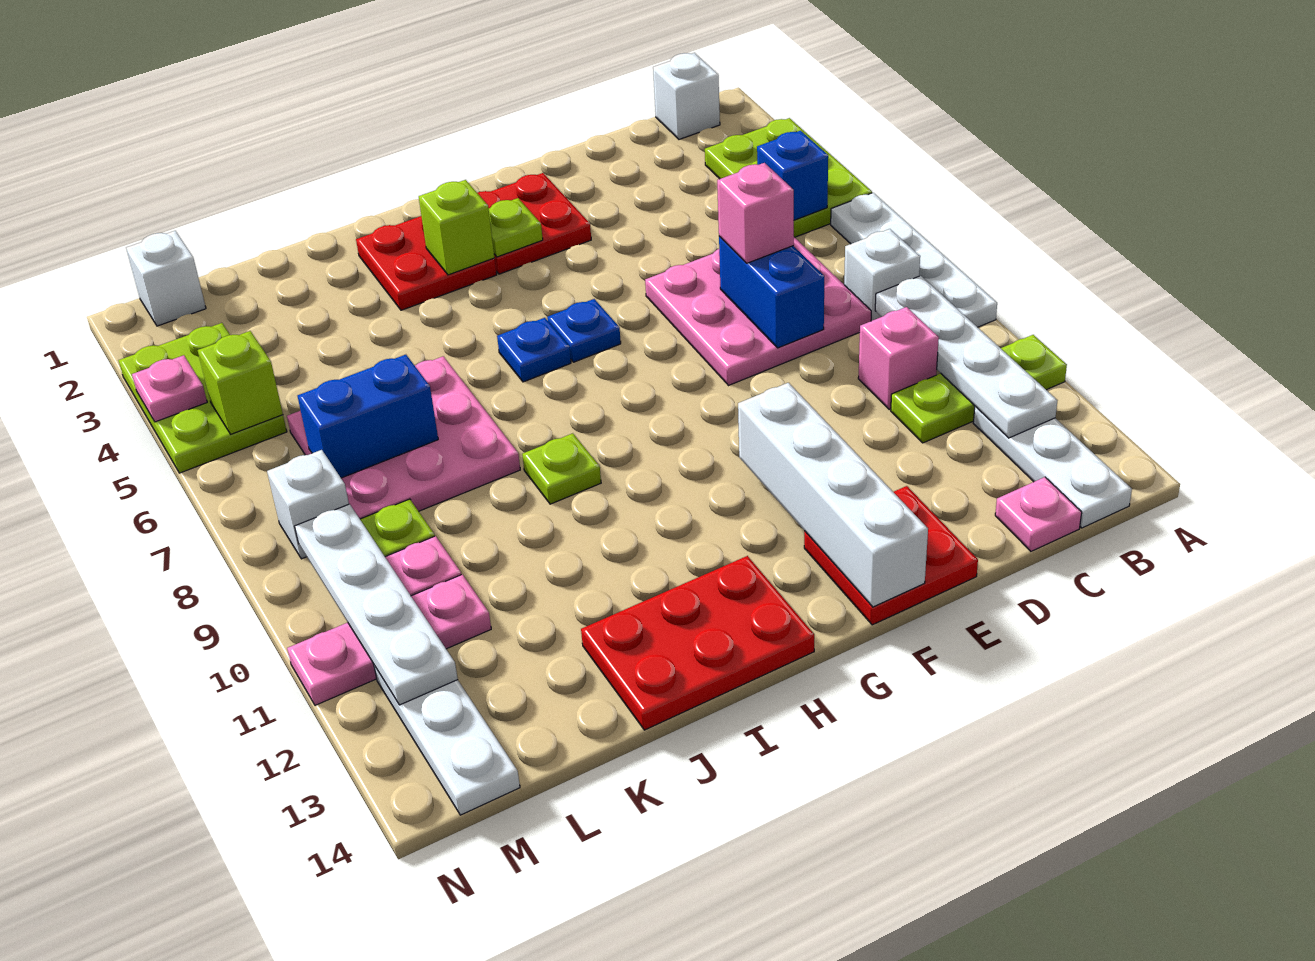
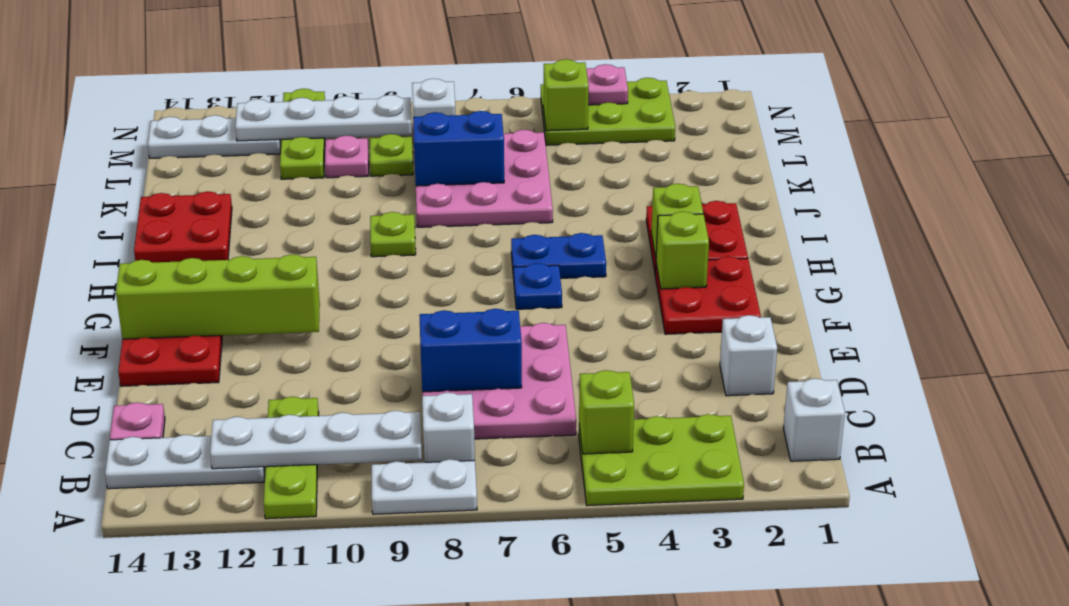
white 1x4 plate [831,193,997,327] -> white 1x2 plate [372,459,477,514]
blue 1x1 brick [757,131,828,220] -> lime 1x1 brick [579,370,634,454]
pink 1x1 brick [858,307,939,409] -> none
pink 1x1 brick [717,163,794,263] -> none
white 1x4 brick [738,383,928,607] -> lime 1x4 brick [116,254,320,339]
lime 1x1 plate [489,198,543,257] -> lime 1x1 brick [656,211,709,289]
blue 1x1 plate [497,318,571,382] -> blue 1x2 plate [511,233,606,278]
red 2x3 plate [581,556,814,730] -> red 2x2 plate [134,191,232,262]
blue 1x2 brick [298,355,438,478] -> blue 1x2 brick turned to [413,111,504,186]
pink 1x3 plate [287,575,491,705] -> lime 1x3 plate [280,89,325,179]
white 1x1 brick [126,231,206,326] -> white 1x1 brick moved to [720,315,777,396]

